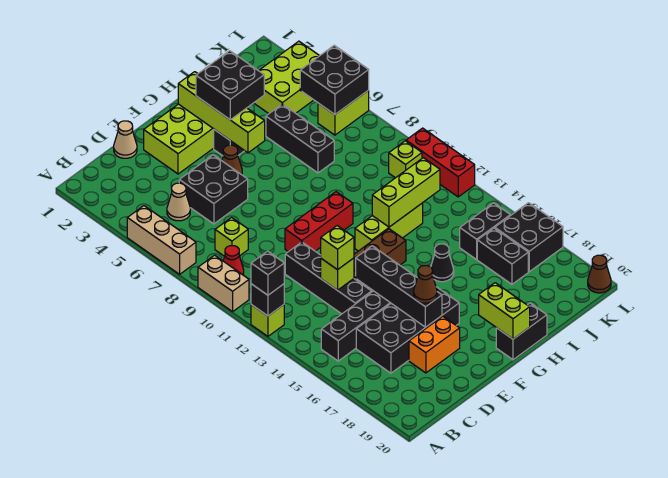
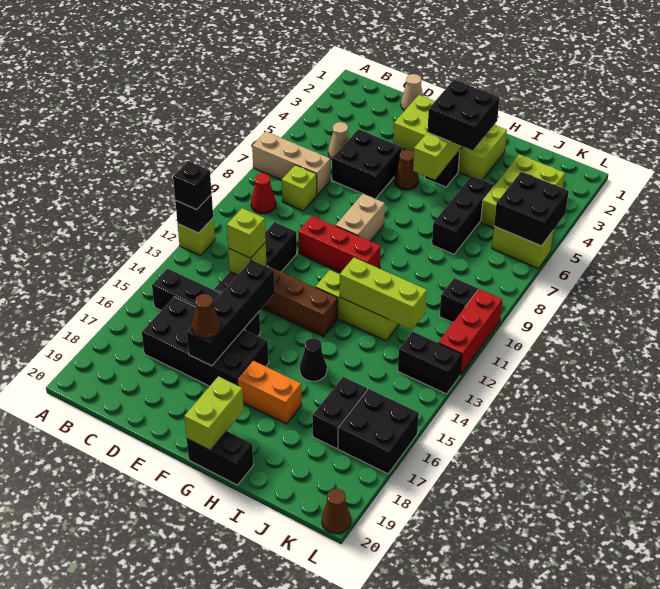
tan 1x3 brick [127,206,196,274] -> tan 1x3 brick turned to [252,131,330,195]
tan 1x2 brick [198,255,249,312] -> tan 1x2 brick moved to [336,194,385,241]
orange 1x2 brick [409,316,460,373] -> orange 1x2 brick moved to [237,361,302,424]
lime 2x3 brick [254,41,319,114] -> lime 2x3 brick turned to [481,154,565,228]
black 1x2 brick [460,203,510,259] -> black 1x2 brick moved to [398,332,462,394]
lime 1x1 brick [389,141,422,178] -> black 1x1 brick [440,278,478,323]

